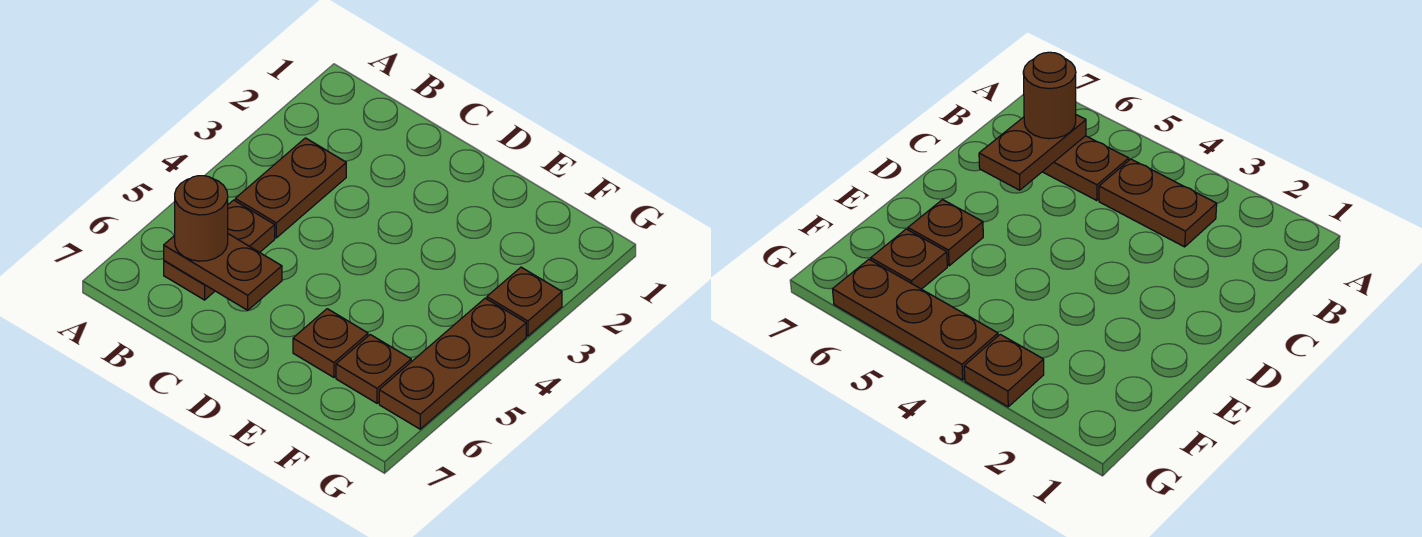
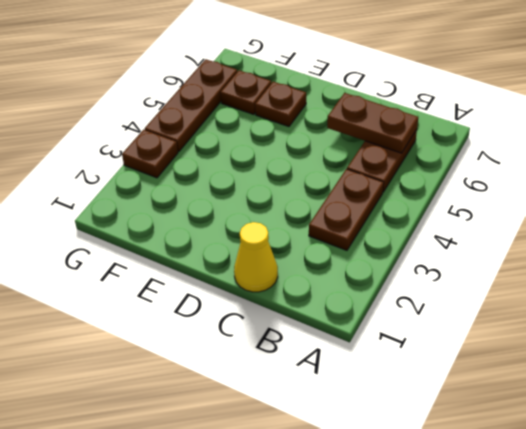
brown 1x1 round brick [175,176,228,261] -> none
none -> yellow 1x1 cone [234,222,278,292]

